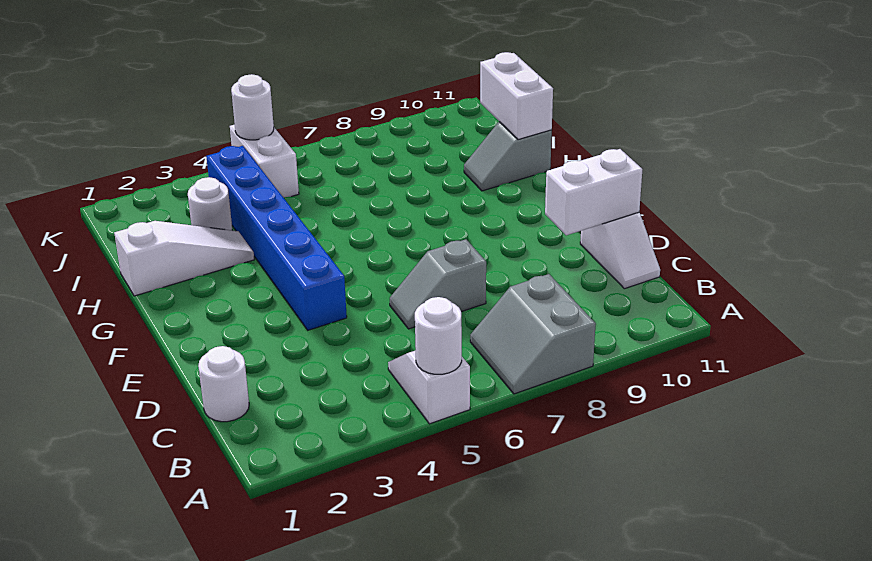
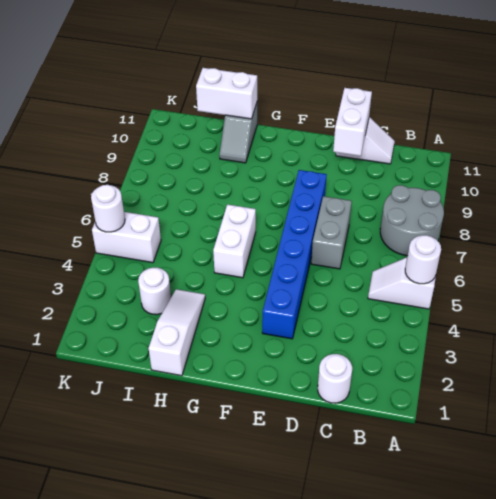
grey 2x2 slope [470,274,596,394] -> grey 2x2 round brick [380,185,444,256]
grey 1x2 slope [390,239,486,329] -> grey 1x2 brick [311,196,352,269]
blue 1x6 brick [206,146,347,330] -> blue 1x6 brick turned to [262,170,327,339]
none -> white 1x2 brick [213,204,256,278]

